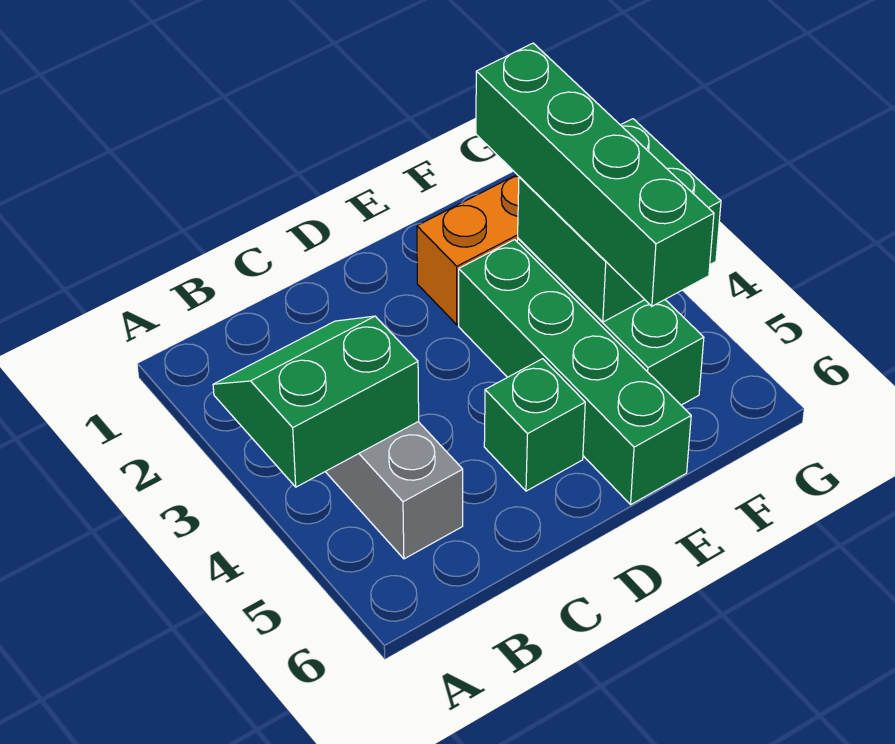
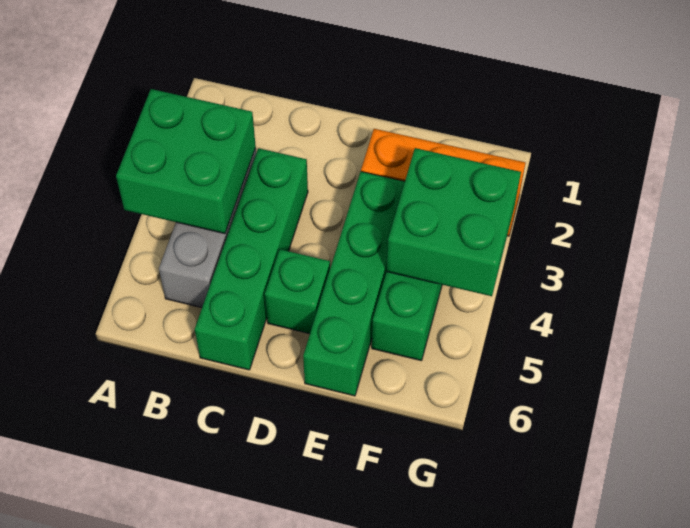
green 2x2 slope [213,316,419,487] -> green 2x2 brick [116,89,256,234]
green 1x4 brick [476,43,714,306] -> green 1x4 brick moved to [195,148,308,370]

